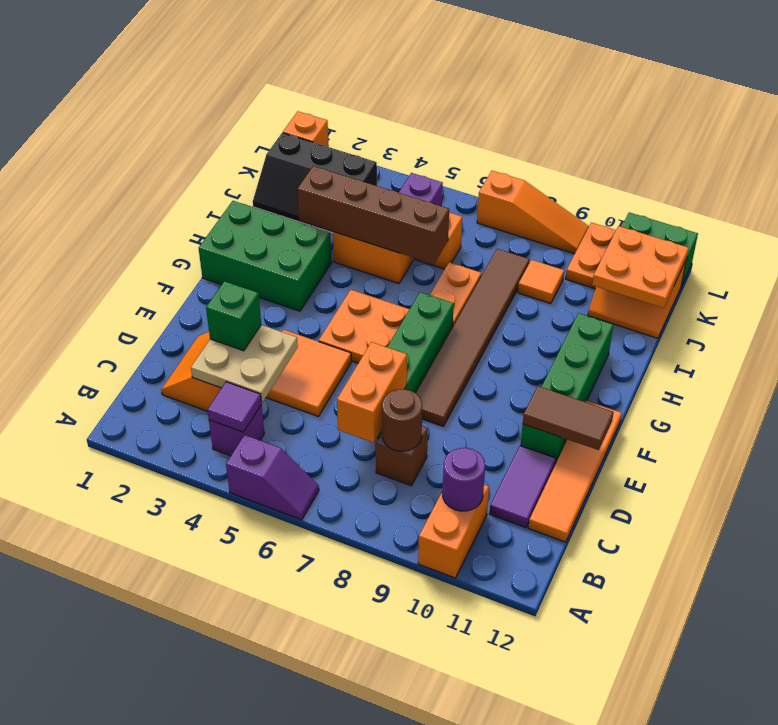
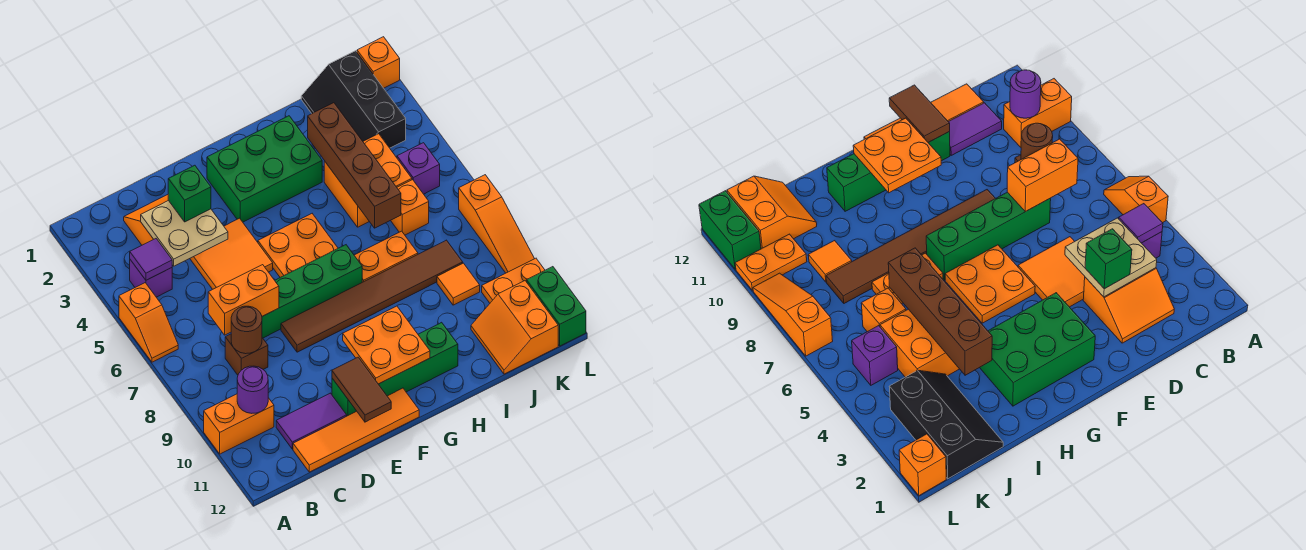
purple 1x2 slope [226,435,319,520] -> orange 1x2 slope [119,283,178,362]
green 2x3 brick [199,201,332,311] -> green 2x3 brick turned to [207,116,322,222]
orange 2x2 plate [592,226,689,308] -> orange 2x2 plate moved to [343,306,430,384]

